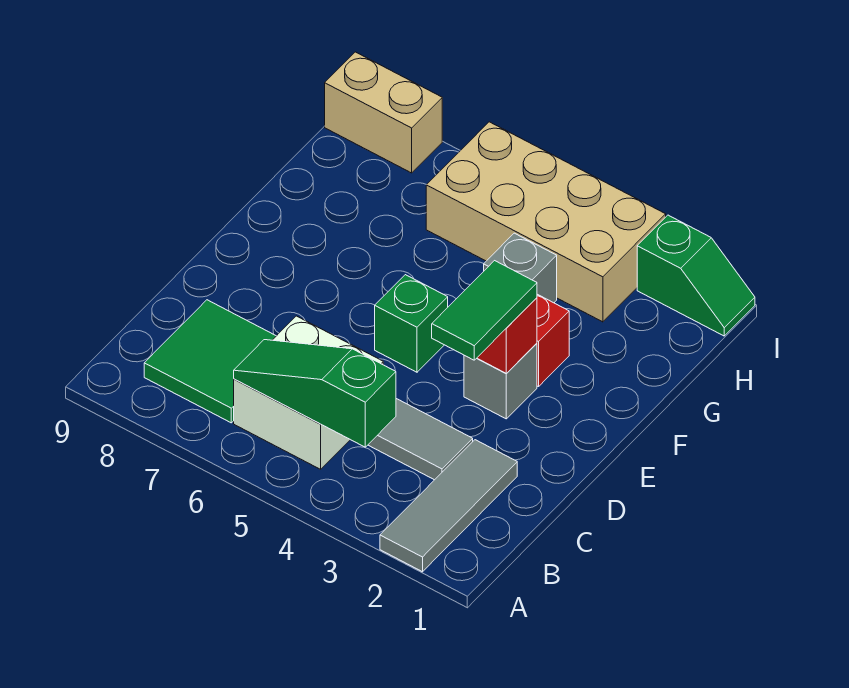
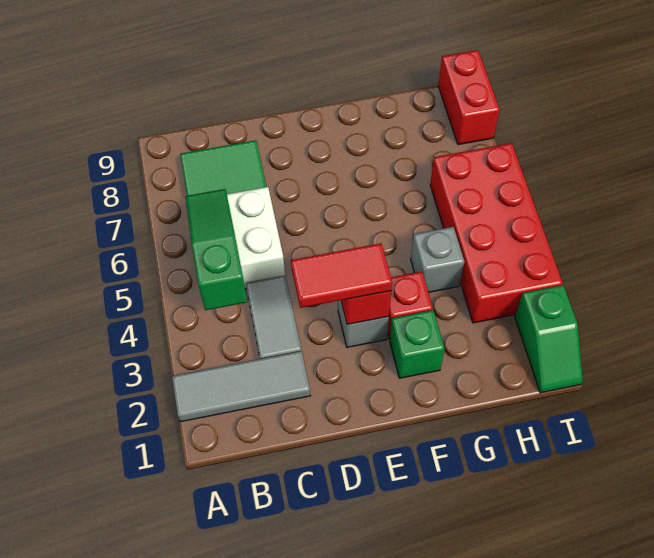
green 1x2 tile [432,261,537,360] -> red 1x2 tile [291,243,392,308]
green 1x1 brick [375,275,448,372] -> green 1x1 brick moved to [390,310,444,378]
tan 2x4 brick [426,122,666,322] -> red 2x4 brick [430,143,563,323]
tan 1x2 brick [325,52,442,173] -> red 1x2 brick [438,50,500,145]

